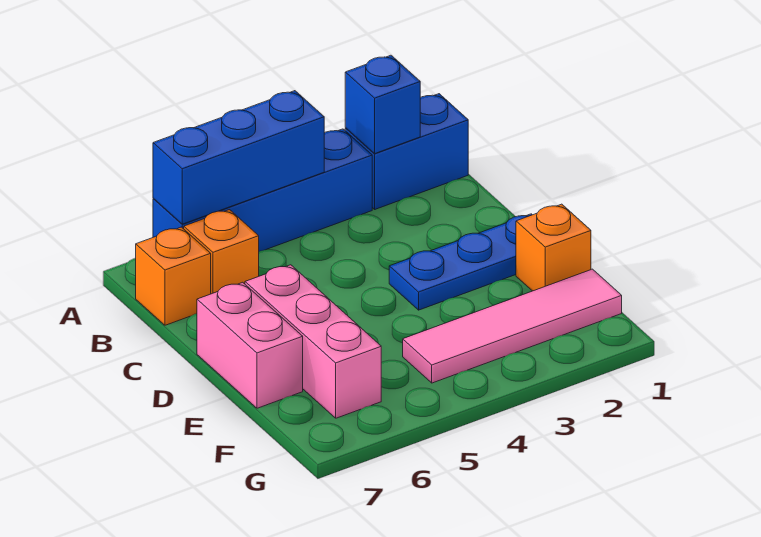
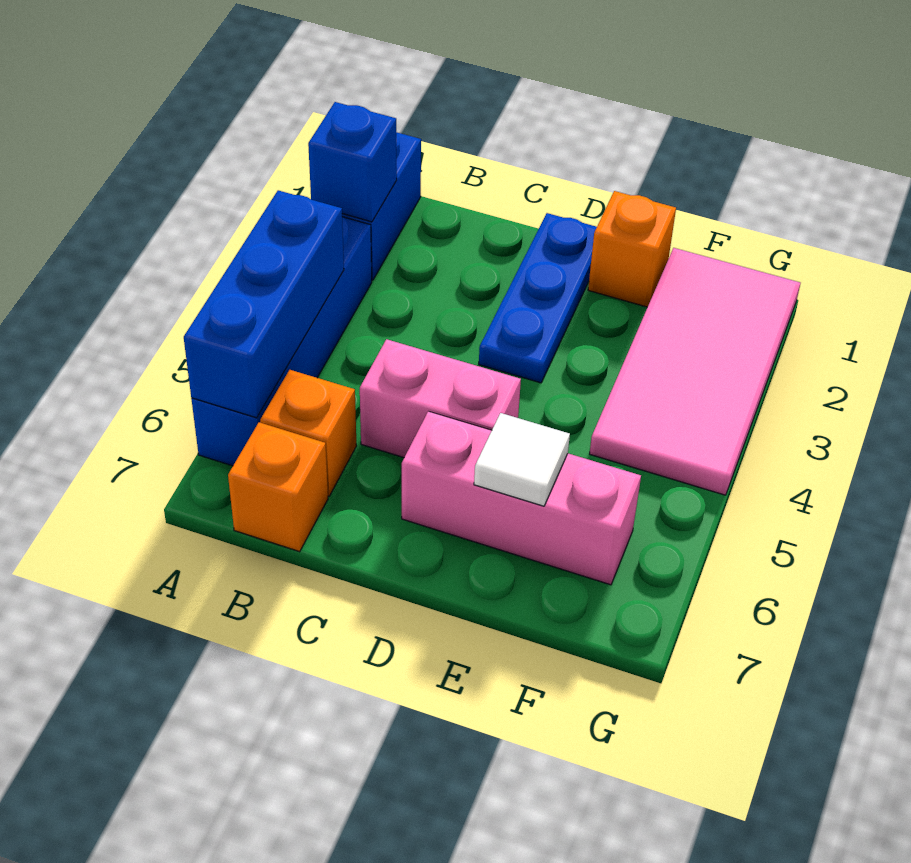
pink 1x2 brick [197,282,303,408] -> pink 1x2 brick moved to [360,339,521,457]
none -> white 1x1 tile [474,413,570,506]
pink 1x4 tile [403,269,622,383] -> pink 2x4 tile [590,248,800,495]

